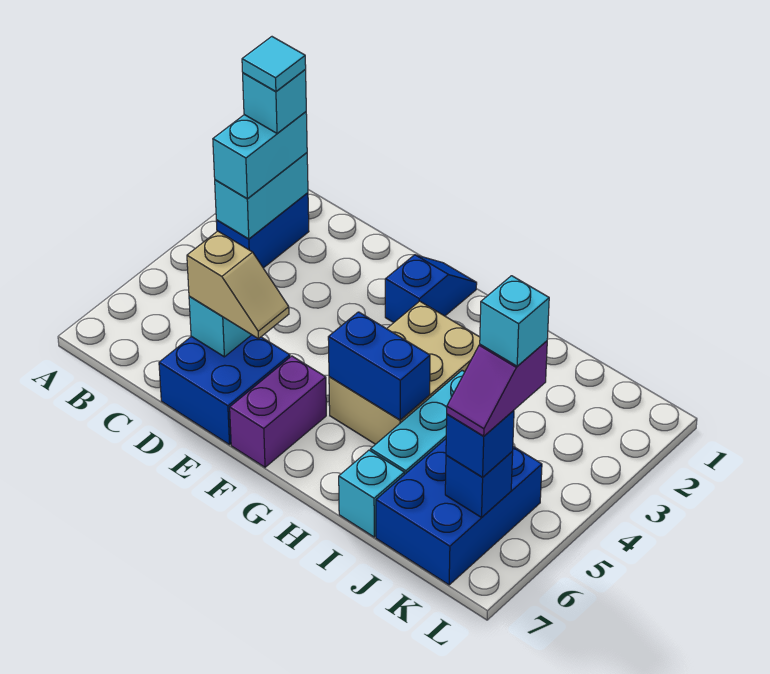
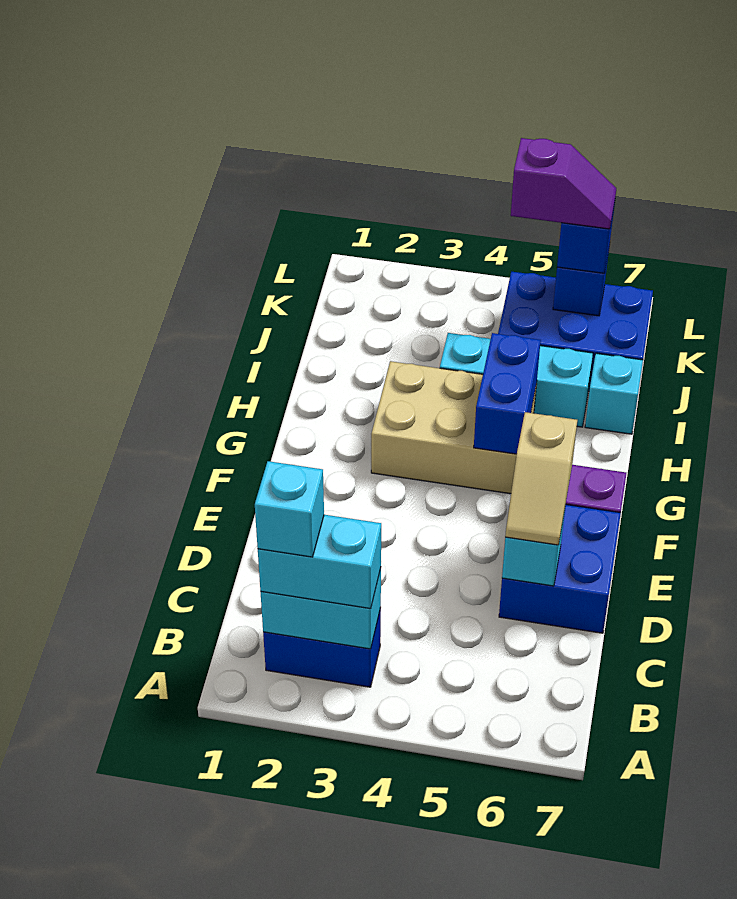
cyan 1x1 tile [242,37,306,91] -> none
tan 1x2 slope [187,231,289,339] -> tan 1x2 slope turned to [505,412,577,545]
blue 1x2 slope [385,255,477,323] -> none
cyan 1x1 brick [480,276,549,366] -> none

